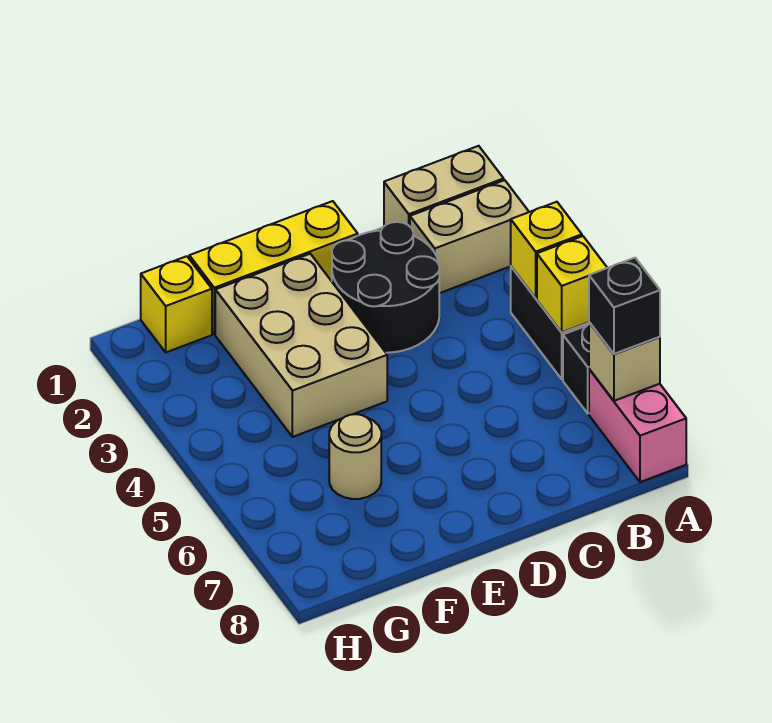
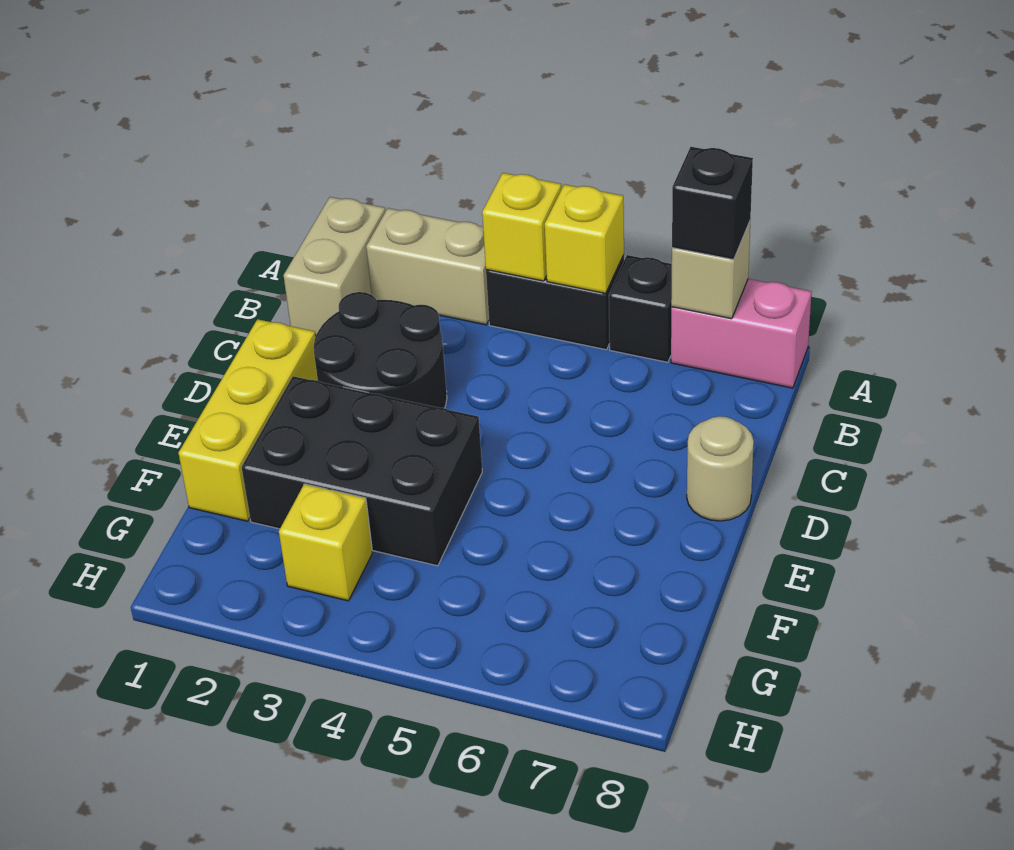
tan 1x2 brick [410,180,529,293] -> tan 1x2 brick turned to [366,208,489,325]
tan 2x3 brick [215,254,387,437] -> black 2x3 brick [242,376,482,566]
tan 1x1 round brick [329,414,381,499] -> tan 1x1 round brick moved to [687,416,754,521]
yellow 1x1 brick [141,256,212,352] -> yellow 1x1 brick moved to [279,484,372,601]

